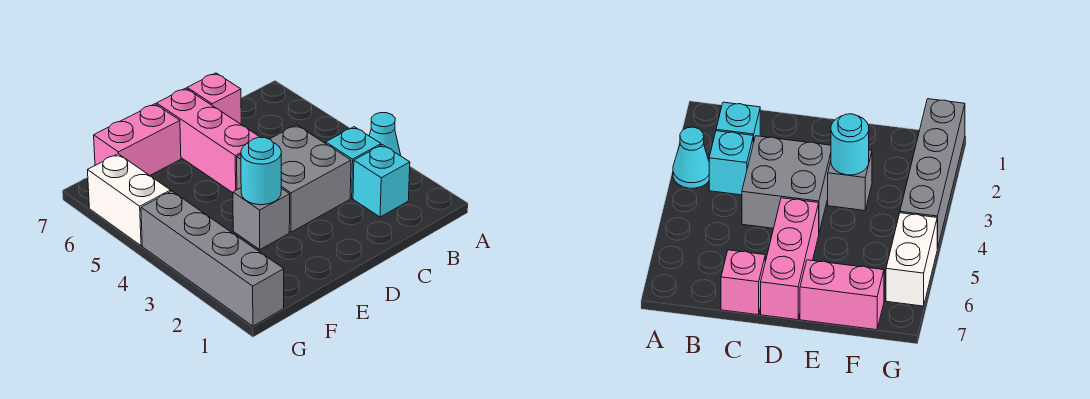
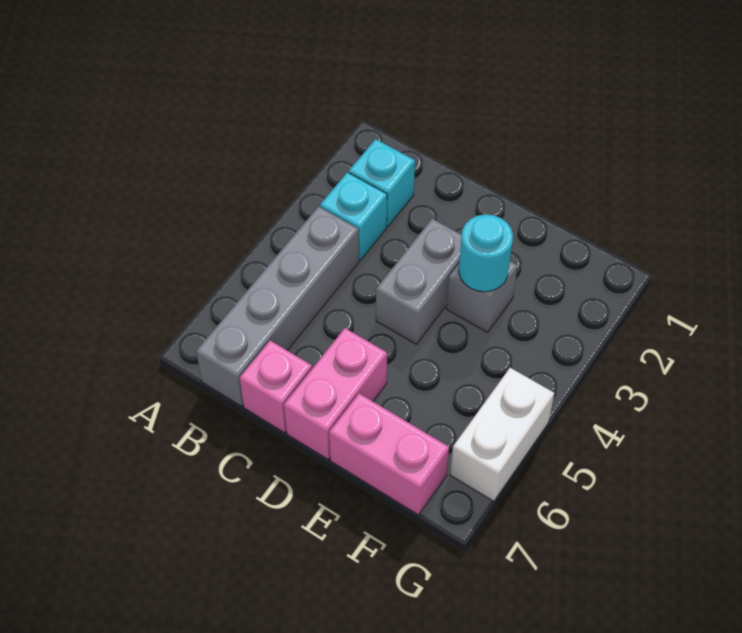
cyan 1x1 cone [369,113,401,156] -> none
grey 2x2 brick [237,125,351,232] -> grey 1x2 brick [376,219,462,344]
pink 1x3 brick [156,88,259,193] -> pink 1x2 brick [284,328,387,459]
grey 1x4 brick [141,191,284,326] -> grey 1x4 brick moved to [196,207,359,406]

